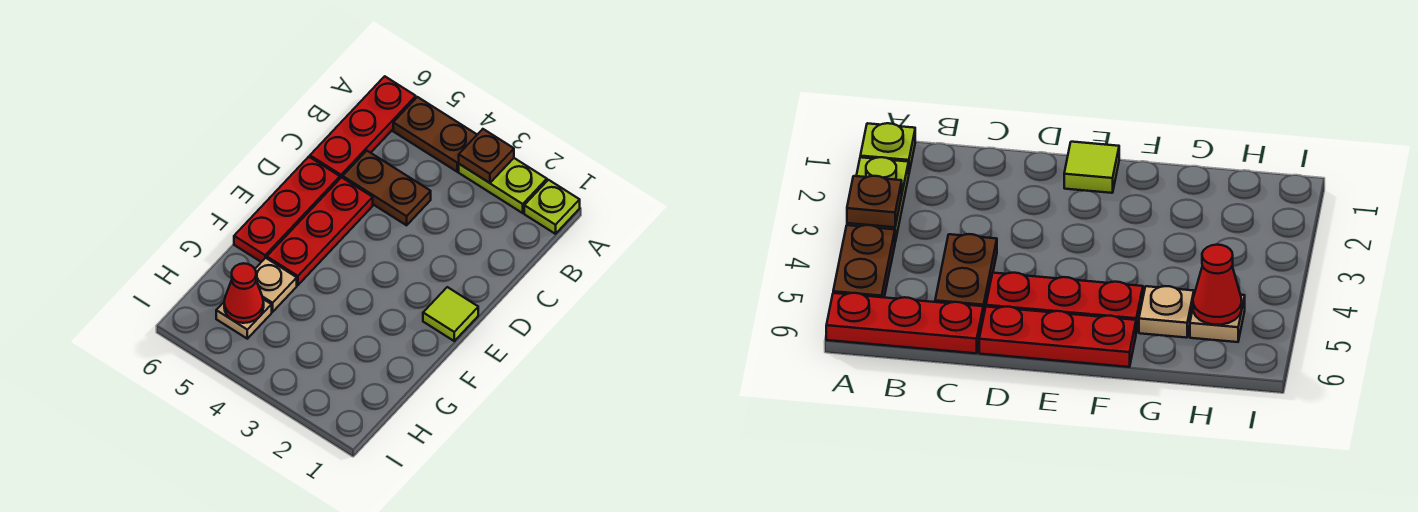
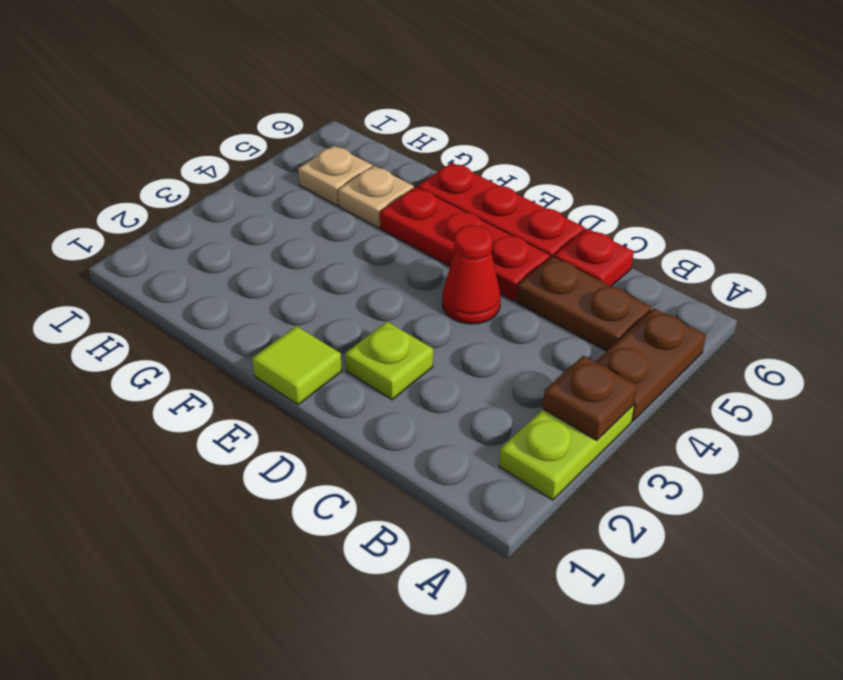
lime 1x1 plate [524,180,580,234] -> lime 1x1 plate moved to [345,322,433,400]
red 1x3 plate [310,76,416,178] -> red 1x1 plate [554,229,634,286]
brown 1x2 plate [343,151,431,225] -> brown 1x2 plate turned to [516,256,652,351]
red 1x1 cone [224,263,264,323] -> red 1x1 cone moved to [442,225,501,324]

